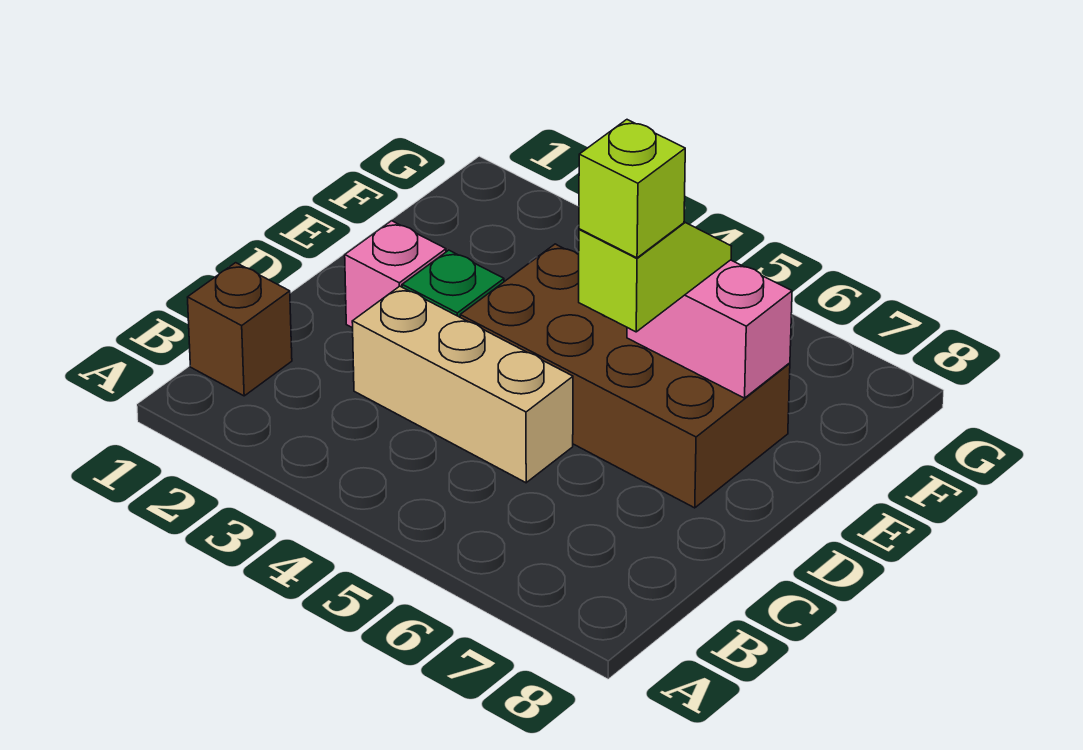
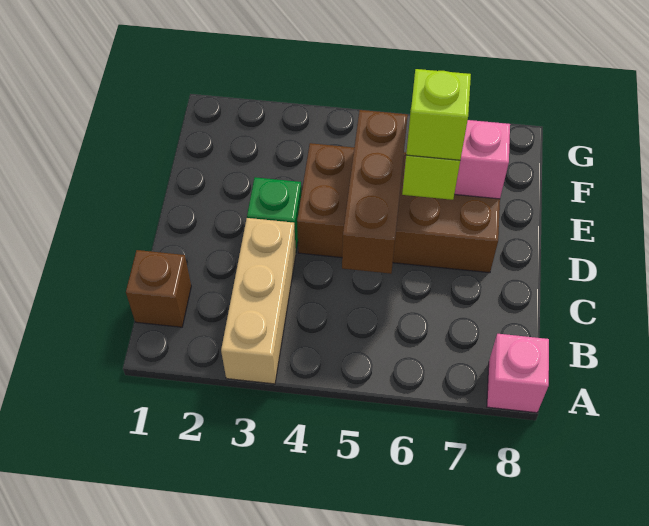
tan 1x3 brick [352,286,573,483] -> tan 1x3 brick turned to [221,218,296,384]
none -> brown 1x3 brick [342,110,408,274]
pink 1x1 brick [345,221,446,328] -> pink 1x1 brick moved to [487,334,549,413]

